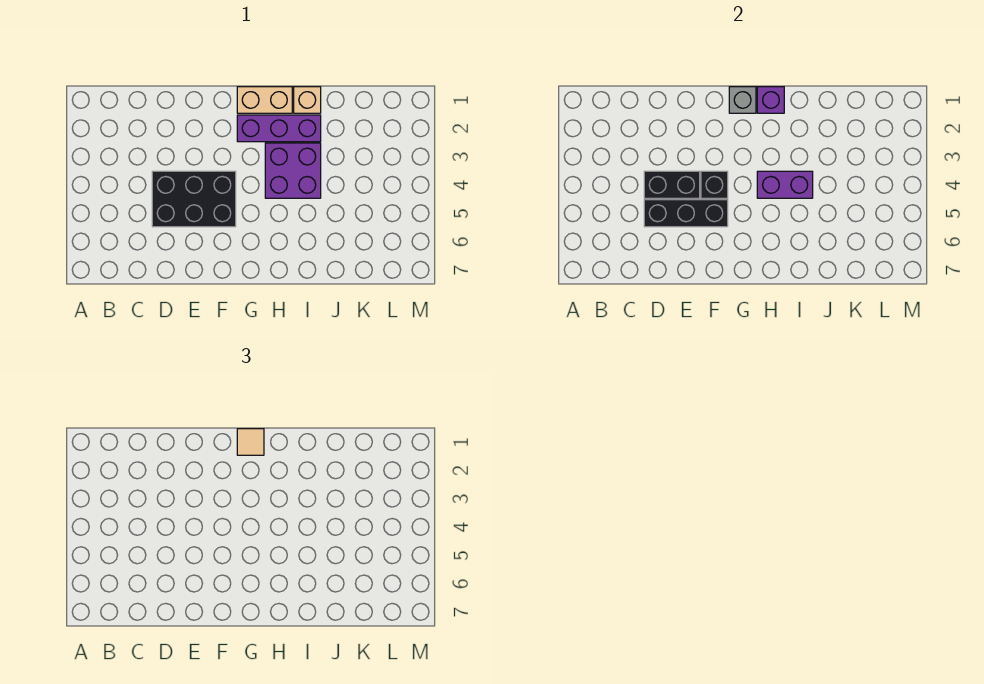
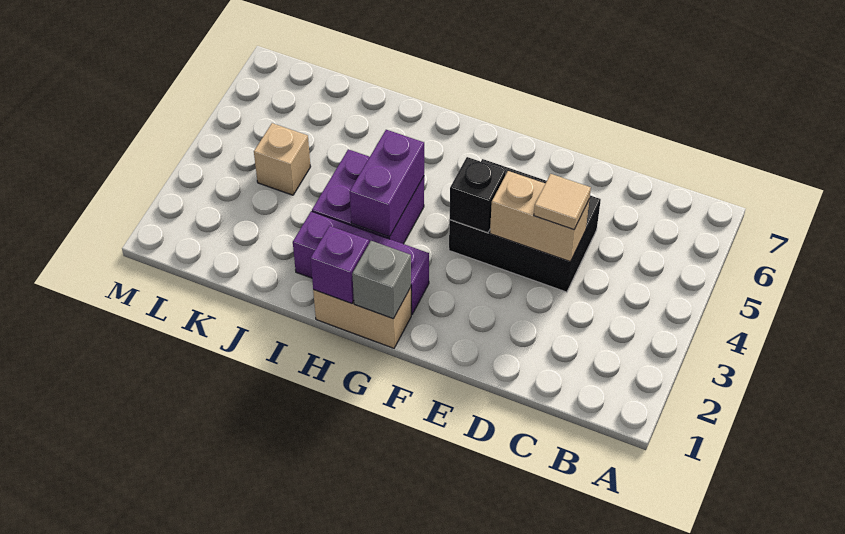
black 1x2 brick [644,171,700,198] -> tan 1x2 brick [490,171,589,262]
black 1x3 brick [644,200,728,227] -> none
tan 1x1 tile [237,429,264,455] -> tan 1x1 tile moved to [534,174,591,230]
purple 1x2 brick [757,171,813,198] -> purple 1x2 brick turned to [350,130,424,237]
tan 1x1 brick [294,87,321,113] -> tan 1x1 brick moved to [254,123,311,195]

